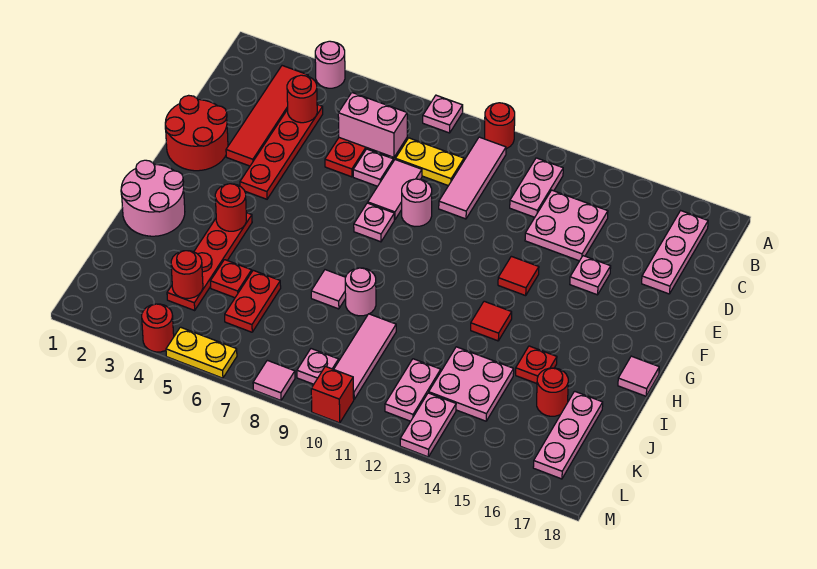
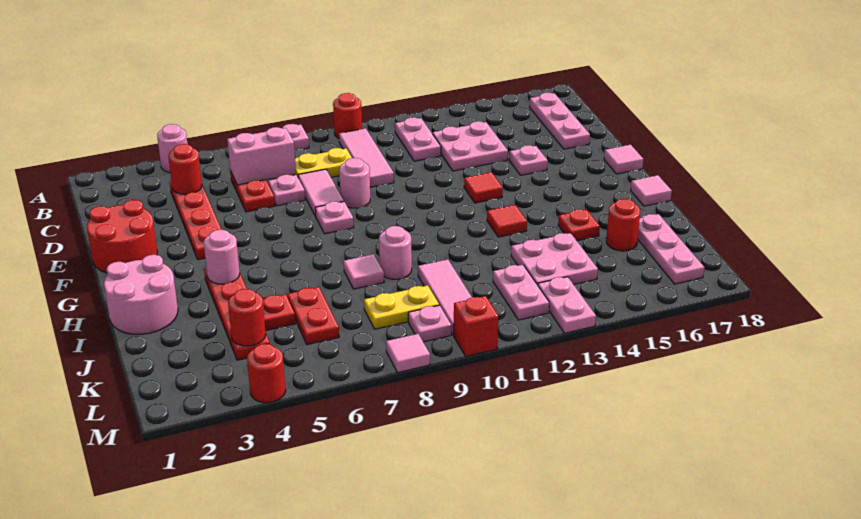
red 1x4 tile [226,66,308,166] -> none
none -> pink 1x1 tile [604,145,643,174]
red 1x1 round brick [215,184,246,231] -> pink 1x1 round brick [204,230,240,284]
yellow 1x2 plate [166,327,237,378] -> yellow 1x2 plate moved to [364,285,439,329]

